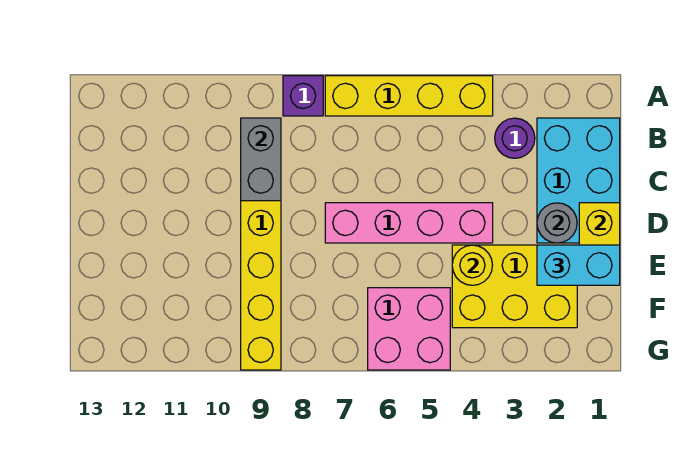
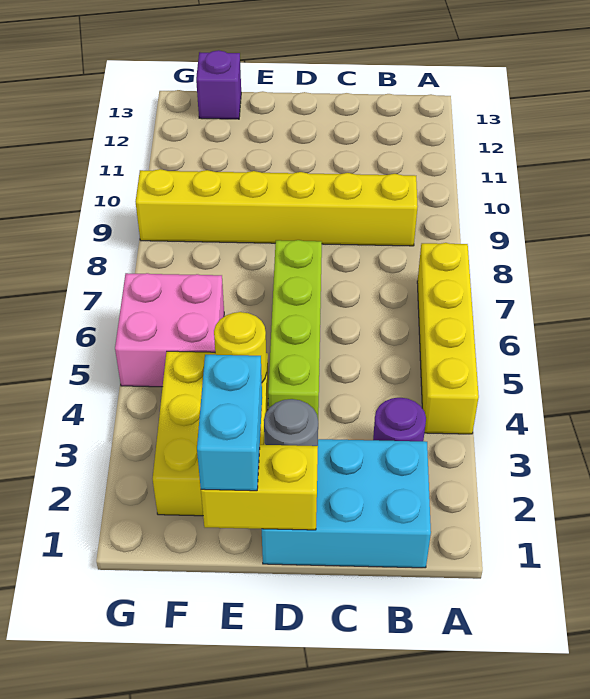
purple 1x1 brick [283,76,323,116] -> purple 1x1 brick moved to [196,50,241,119]
grey 1x2 brick [241,118,281,201] -> none
pink 1x4 brick [325,203,493,243] -> lime 1x4 brick [268,240,322,417]

